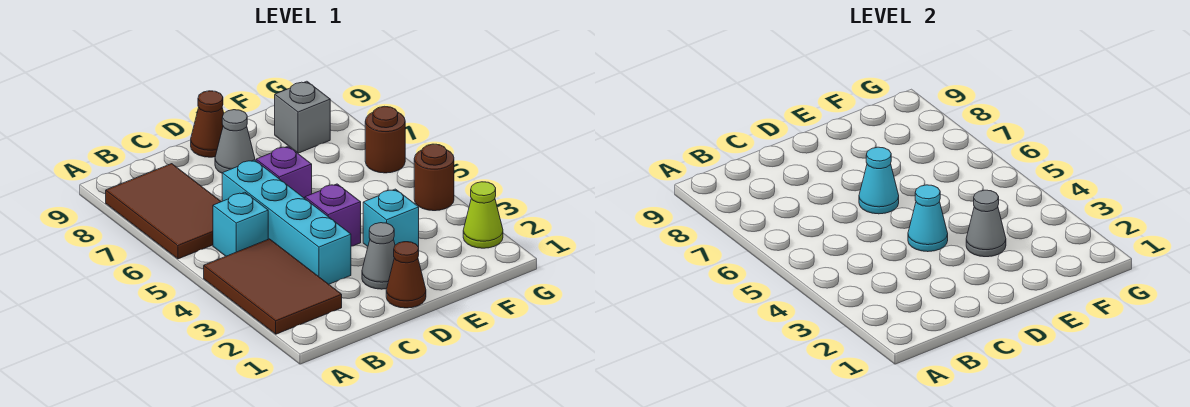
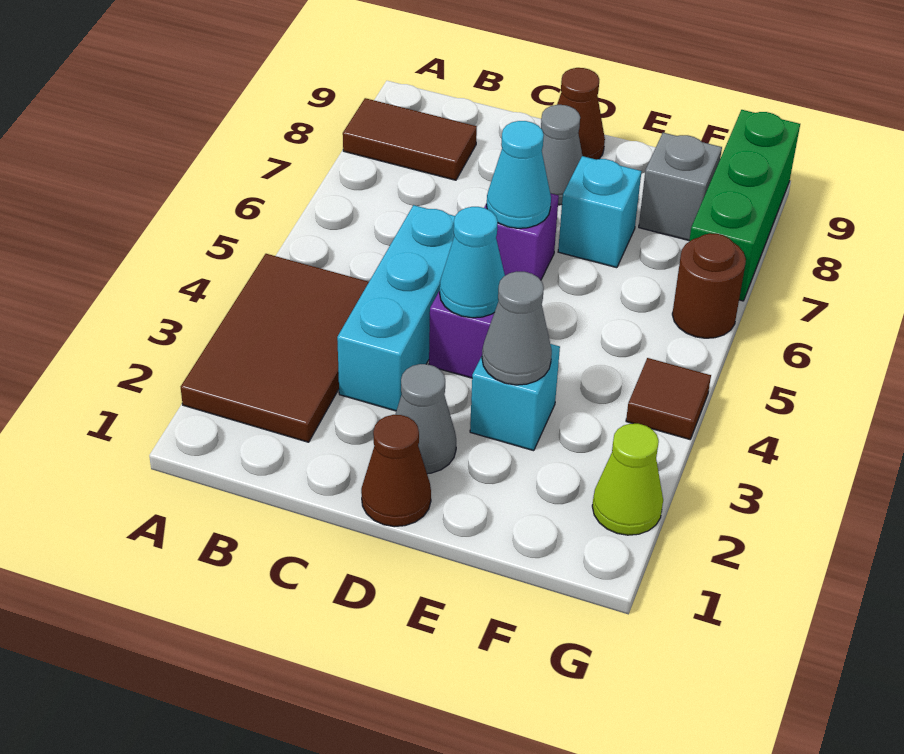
brown 2x3 tile [106,164,221,259] -> brown 1x2 tile [343,98,477,180]
cyan 1x1 brick [213,192,268,256] -> cyan 1x1 brick moved to [558,156,641,268]
cyan 1x4 brick [222,160,351,284] -> cyan 1x3 brick [337,205,455,411]
brown 1x1 round brick [414,144,454,211] -> brown 1x1 tile [626,358,711,439]
none -> green 1x3 brick [689,110,800,301]

